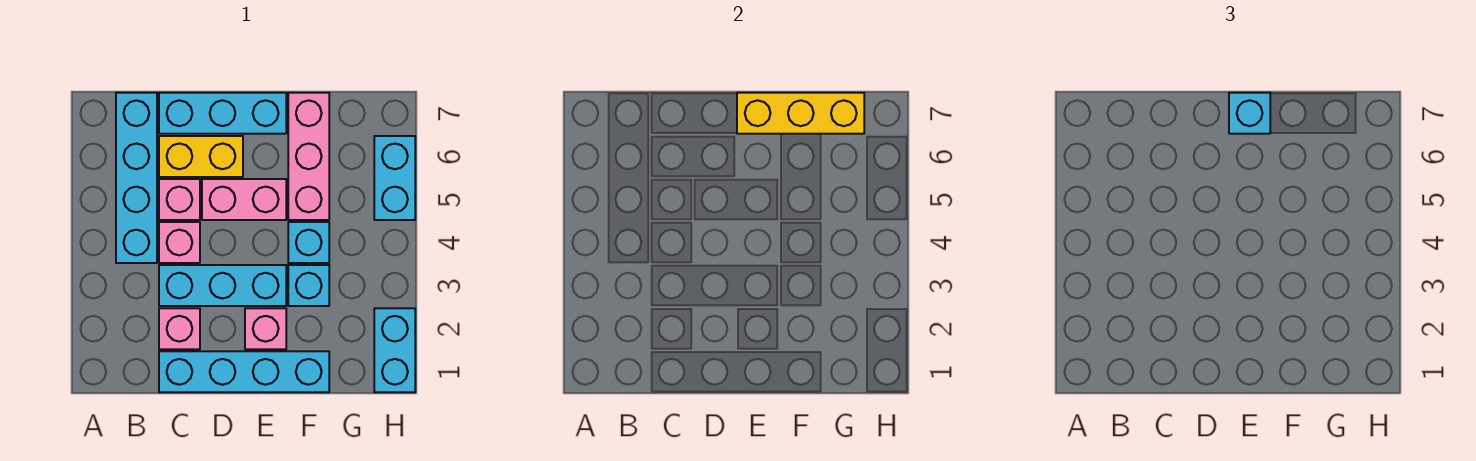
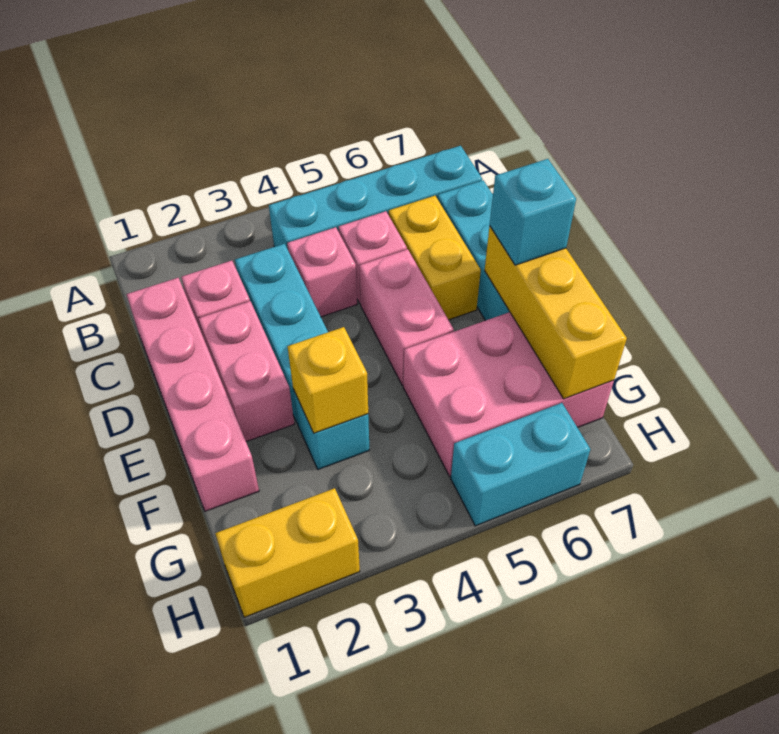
cyan 1x4 brick [159,351,329,392] -> pink 1x4 brick [126,278,259,511]
pink 1x1 brick [245,308,286,349] -> pink 1x2 brick [198,301,294,442]
none -> yellow 1x1 brick [288,327,368,433]
cyan 1x1 brick [288,222,329,263] -> none
pink 1x3 brick [288,93,329,220] -> pink 2x3 brick [403,312,614,476]
cyan 1x2 brick [374,308,415,392] -> yellow 1x2 brick [215,488,360,617]

